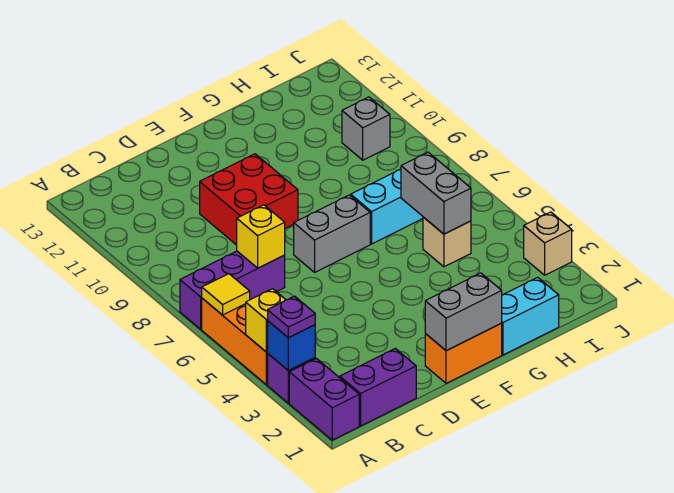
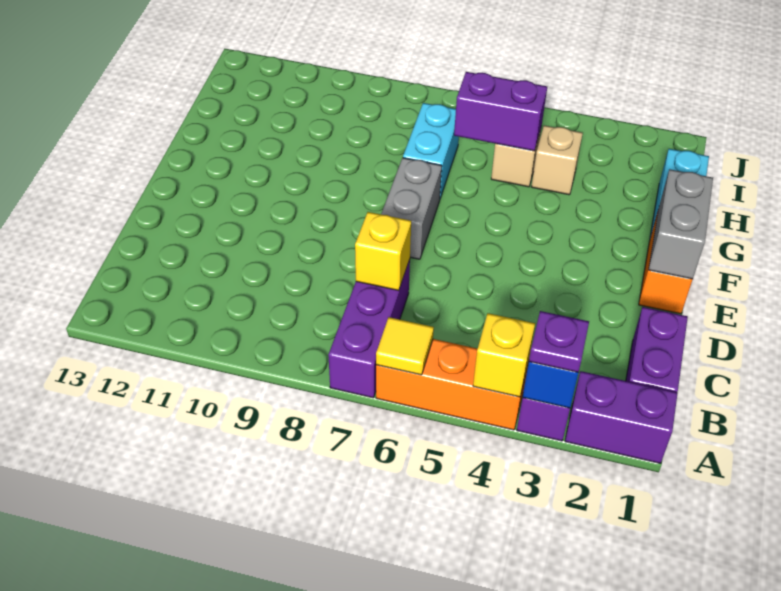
red 2x2 brick [200,154,298,245] -> none
grey 1x2 brick [401,152,471,234] -> purple 1x2 brick [454,72,547,151]
grey 1x1 brick [342,97,390,160] -> none
tan 1x1 brick [524,212,572,275] -> tan 1x1 brick moved to [531,125,583,195]

